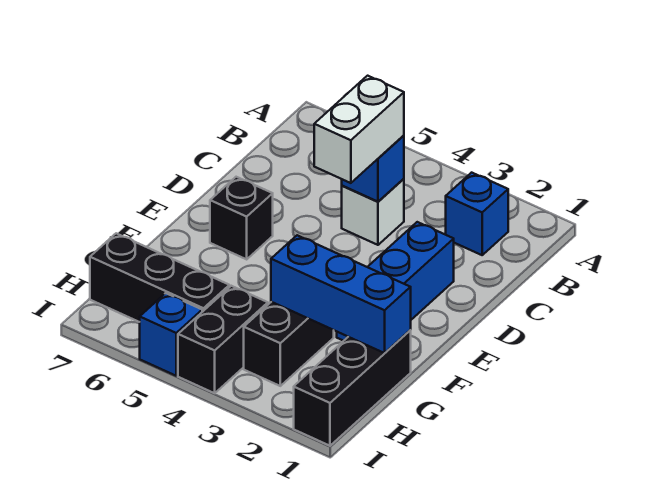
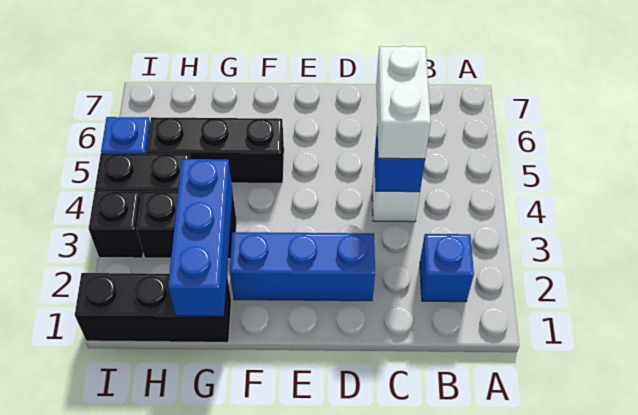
white 1x2 brick [314,76,404,183] -> white 1x2 brick turned to [376,46,431,159]
black 1x1 brick [210,177,273,259] -> black 1x1 brick moved to [89,191,143,258]
black 1x3 brick [90,233,229,322] -> black 1x3 brick turned to [147,117,284,183]

